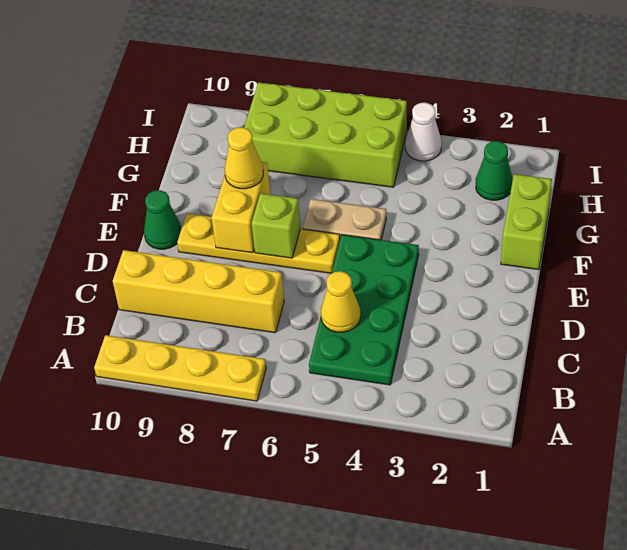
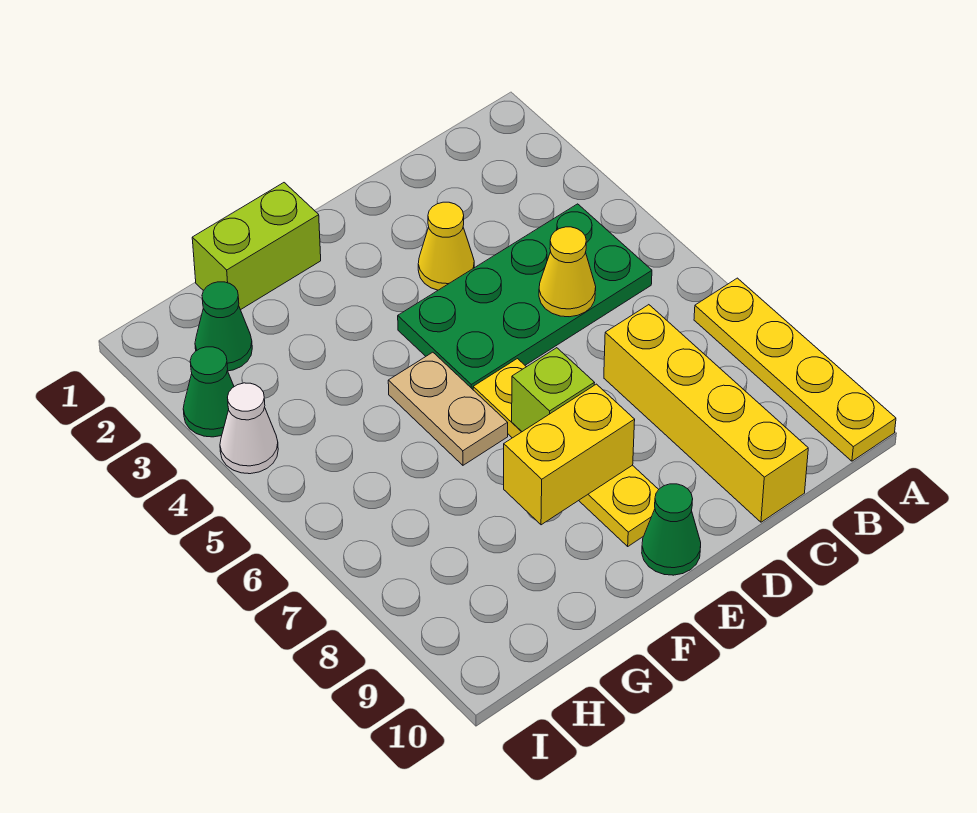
yellow 1x1 cone [225,127,263,189] -> yellow 1x1 cone moved to [418,202,474,290]
lime 2x4 brick [244,82,407,187] -> none
none -> green 1x1 cone [183,347,234,437]

